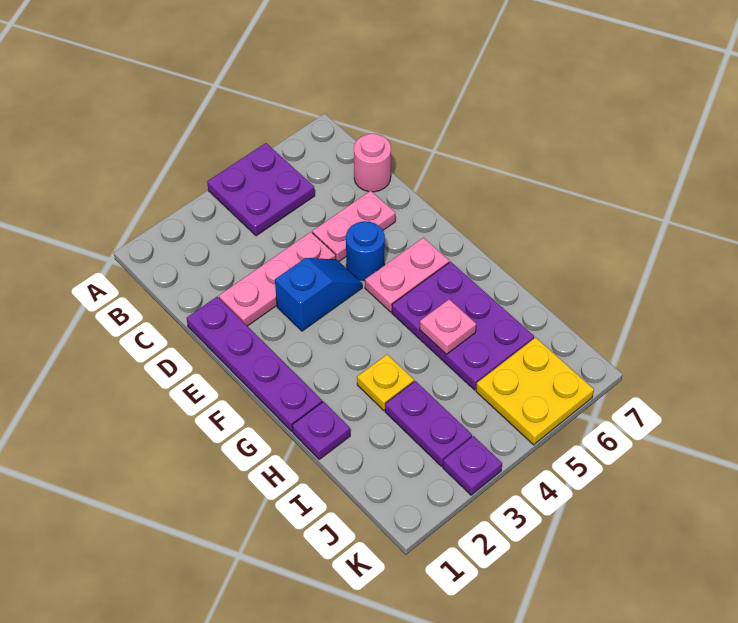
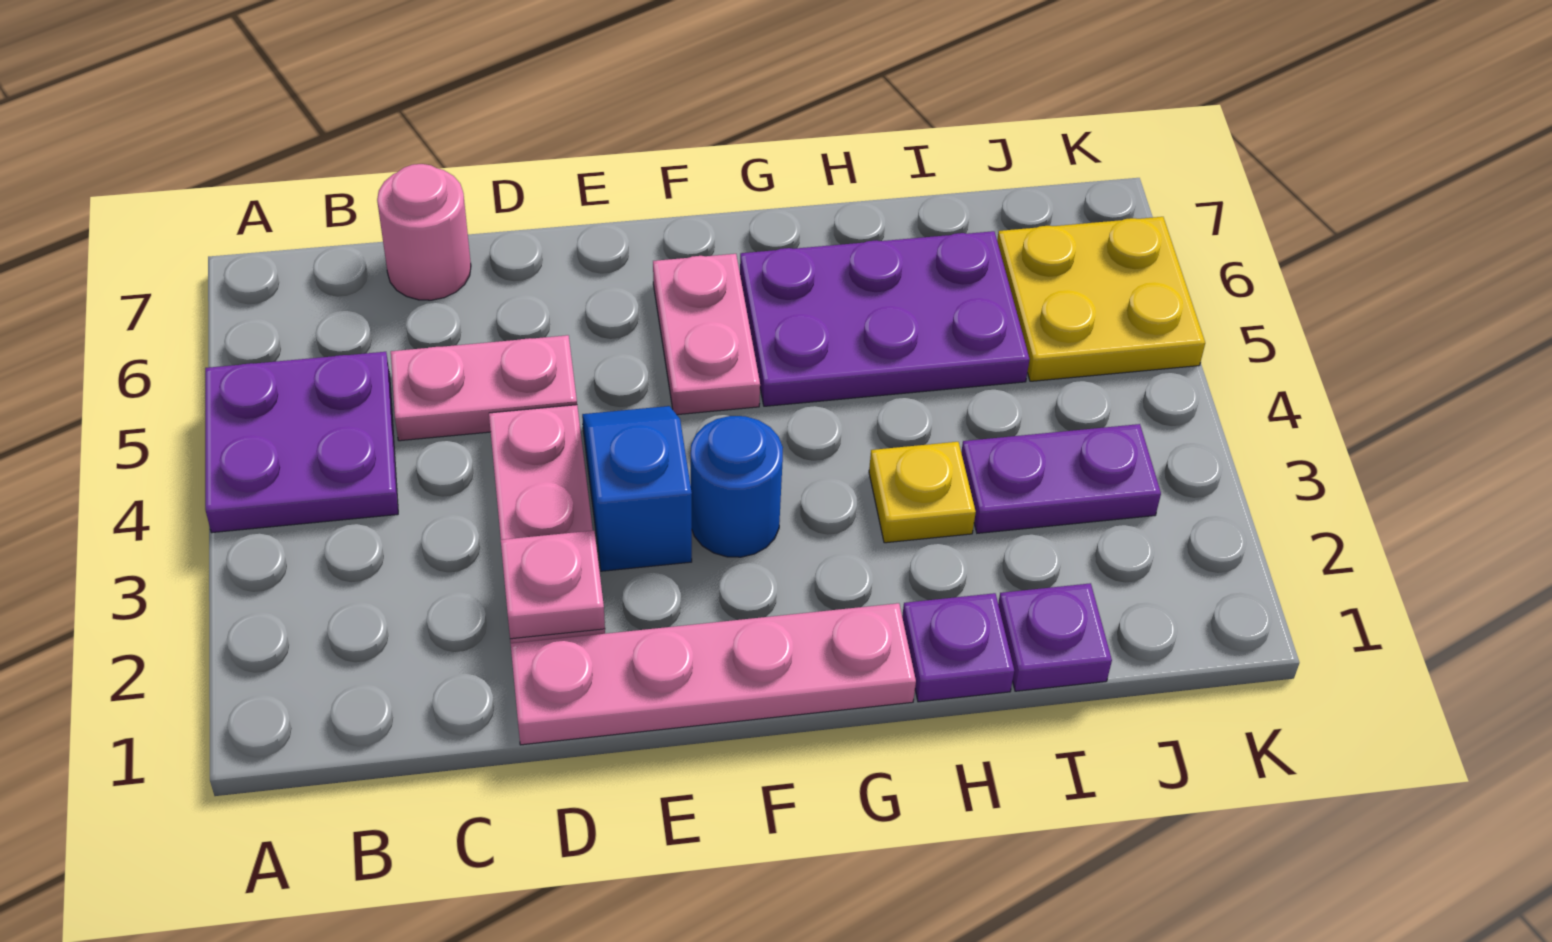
purple 1x4 plate [187,297,322,431] -> pink 1x4 plate [511,603,916,745]
pink 1x2 plate [312,191,395,261] -> pink 1x2 plate turned to [391,335,577,441]
blue 1x1 round brick [346,221,385,281] -> blue 1x1 round brick moved to [691,416,783,557]
pink 1x1 plate [420,299,476,354] -> pink 1x1 plate moved to [501,531,605,639]
purple 1x1 plate [443,436,502,495] -> purple 1x1 plate moved to [998,583,1112,691]

